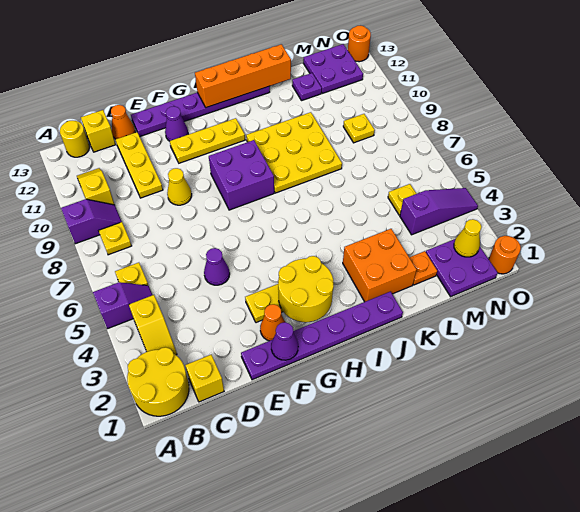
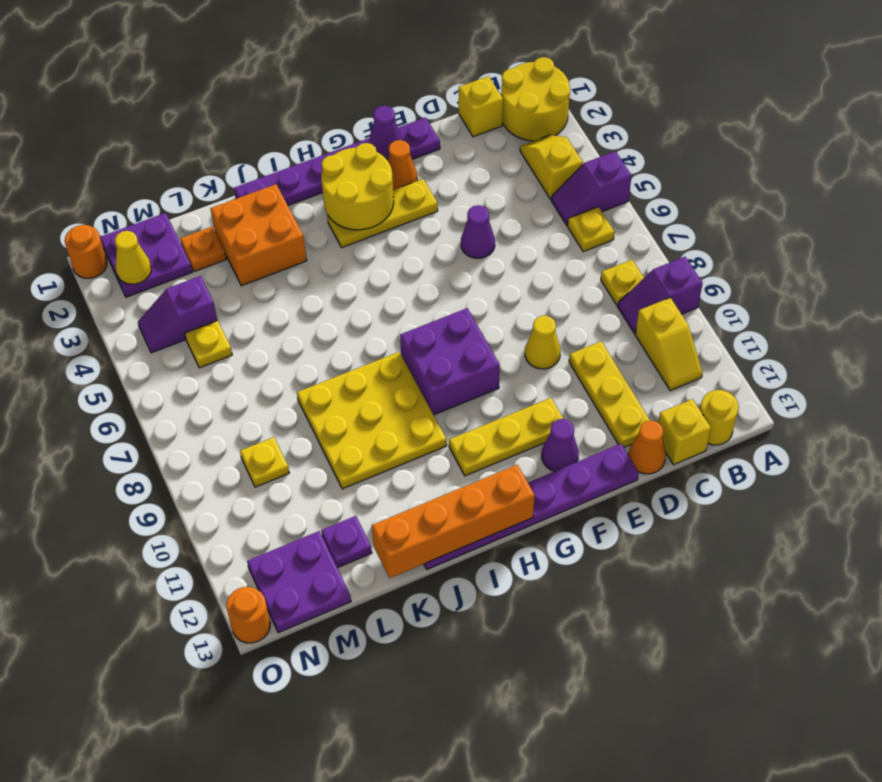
purple 1x3 slope [400,188,478,235] -> purple 1x2 slope [138,276,217,353]

